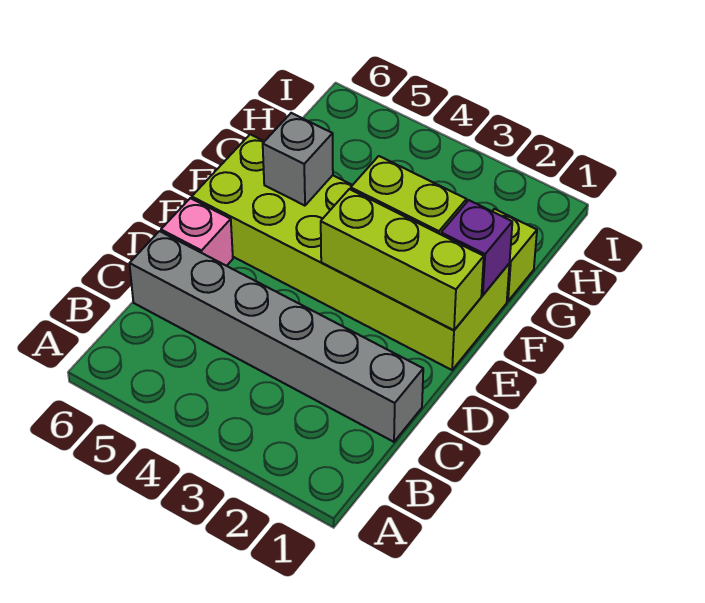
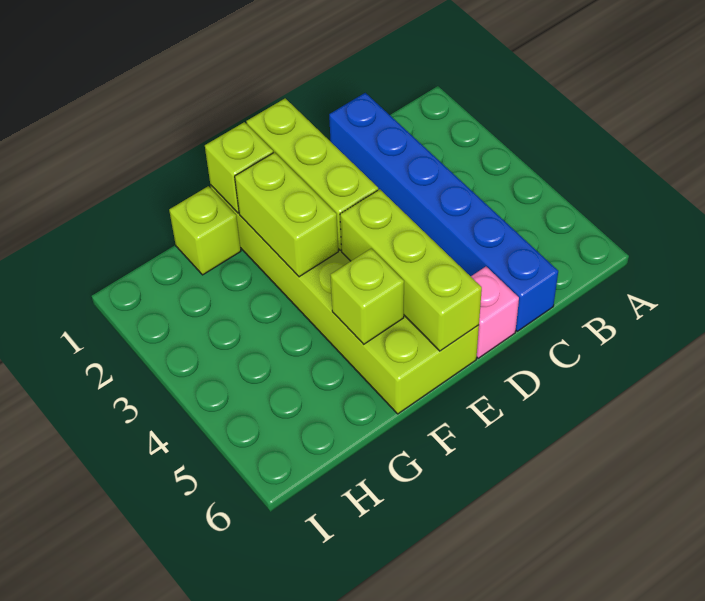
grey 1x6 brick [129,231,423,442] -> blue 1x6 brick [329,93,558,331]
none -> lime 1x3 brick [340,189,482,351]
purple 1x1 brick [441,200,512,295] -> lime 1x1 brick [205,122,273,213]
grey 1x1 brick [263,113,333,206] -> lime 1x1 brick [330,248,404,344]

